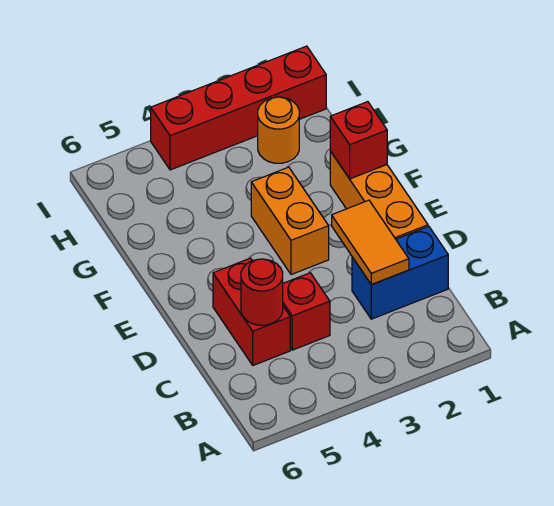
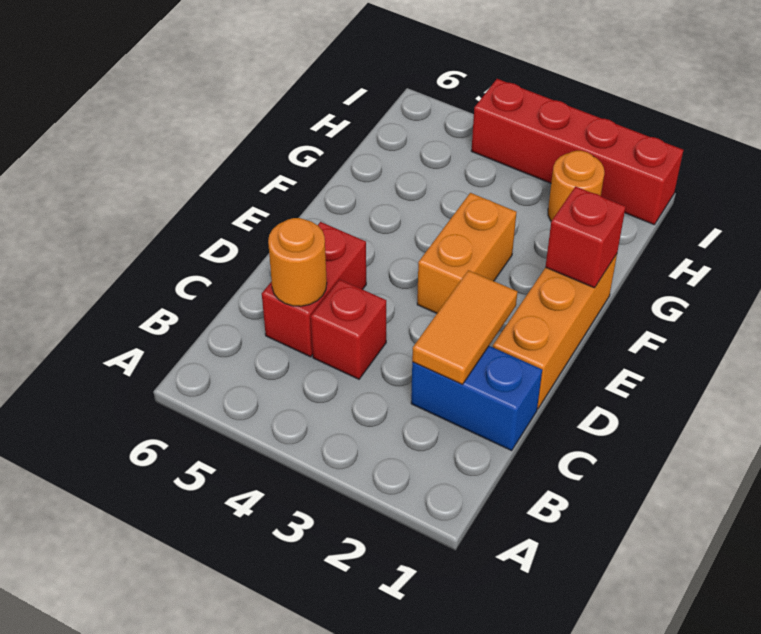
red 1x1 round brick [241,259,283,325] -> orange 1x1 round brick [268,218,327,306]

